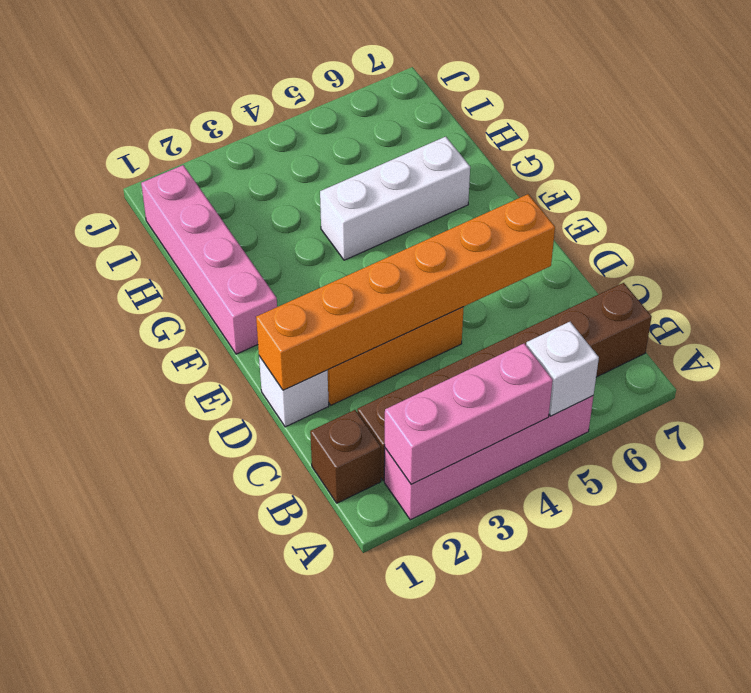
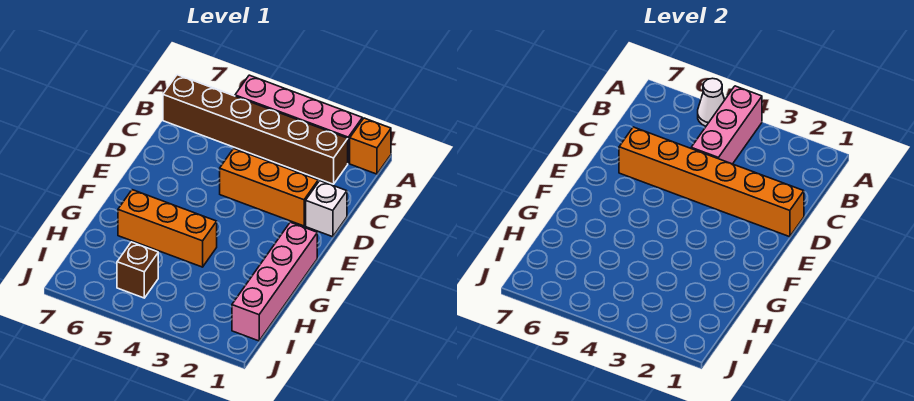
none -> orange 1x1 brick [350,118,391,174]
pink 1x3 brick [385,343,553,484] -> pink 1x3 brick turned to [691,86,762,164]
white 1x1 brick [526,322,599,416] -> white 1x1 cone [698,78,725,126]
brown 1x1 brick [310,410,381,503] -> brown 1x1 brick moved to [117,242,158,298]
white 1x3 brick [320,137,470,260] -> orange 1x3 brick [118,190,217,267]

